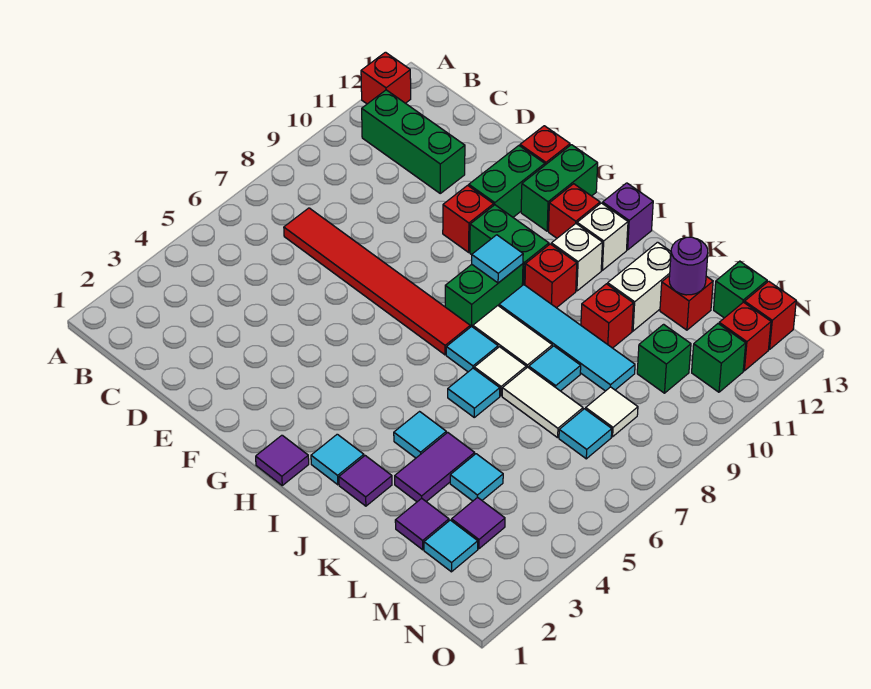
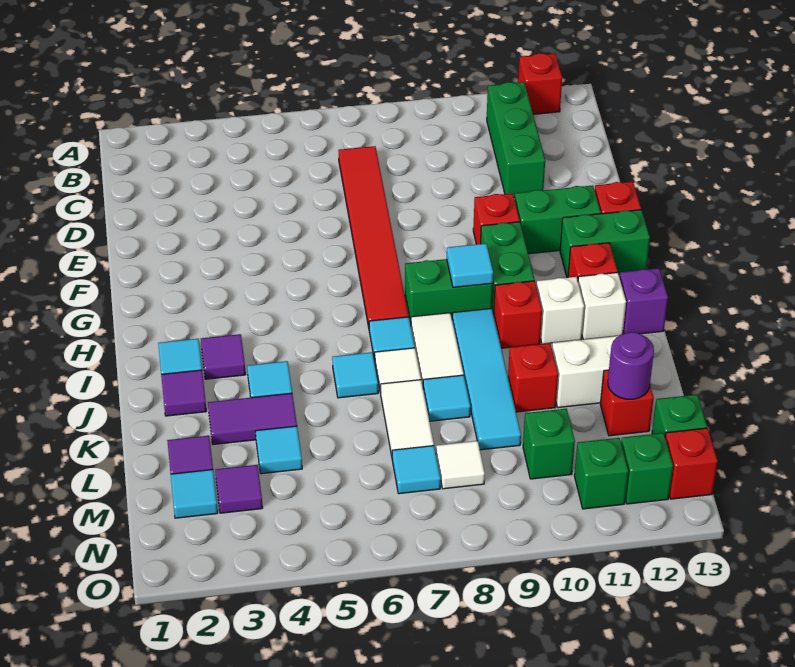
purple 1x1 tile [256,435,309,485] -> purple 1x1 tile moved to [201,334,246,379]
red 1x1 brick [719,302,771,371] -> green 1x1 brick [621,433,673,504]

